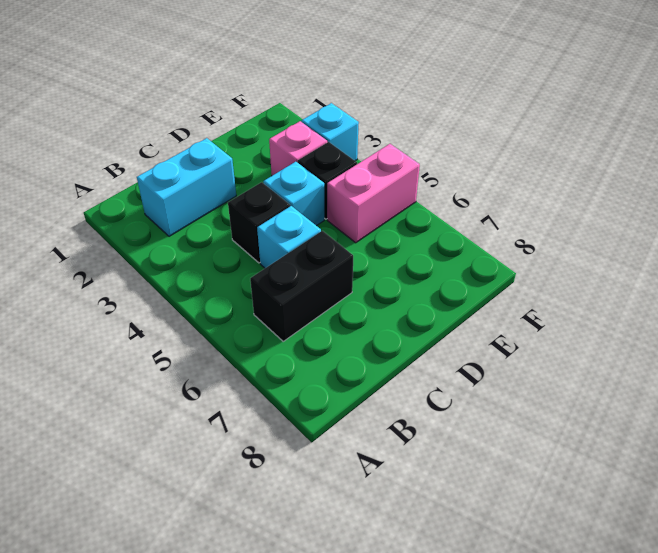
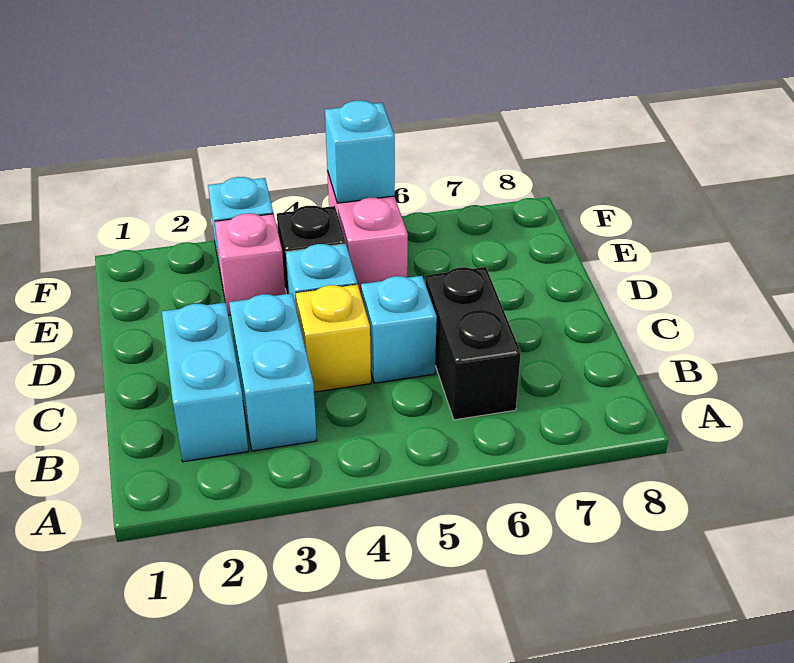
none -> cyan 1x2 brick [229,293,317,451]
black 1x1 brick [228,182,290,263] -> yellow 1x1 brick [296,284,371,392]
none -> cyan 1x1 brick [325,100,395,203]

